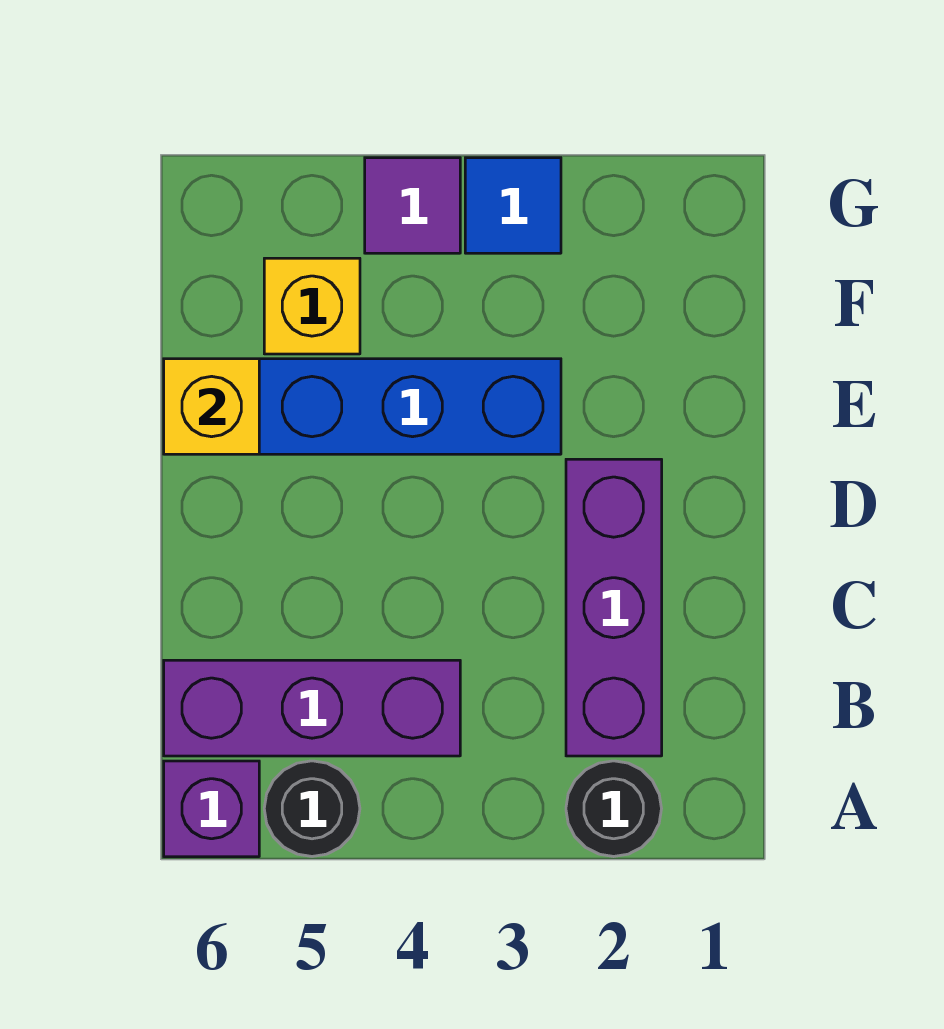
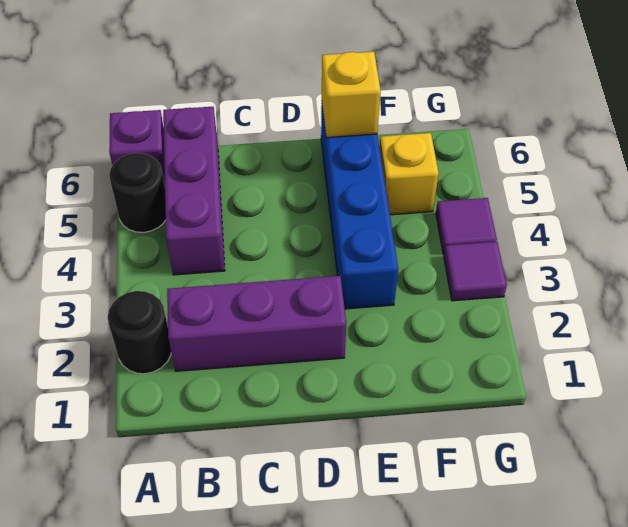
blue 1x1 tile [465,158,561,253] -> purple 1x1 tile [444,242,507,301]

